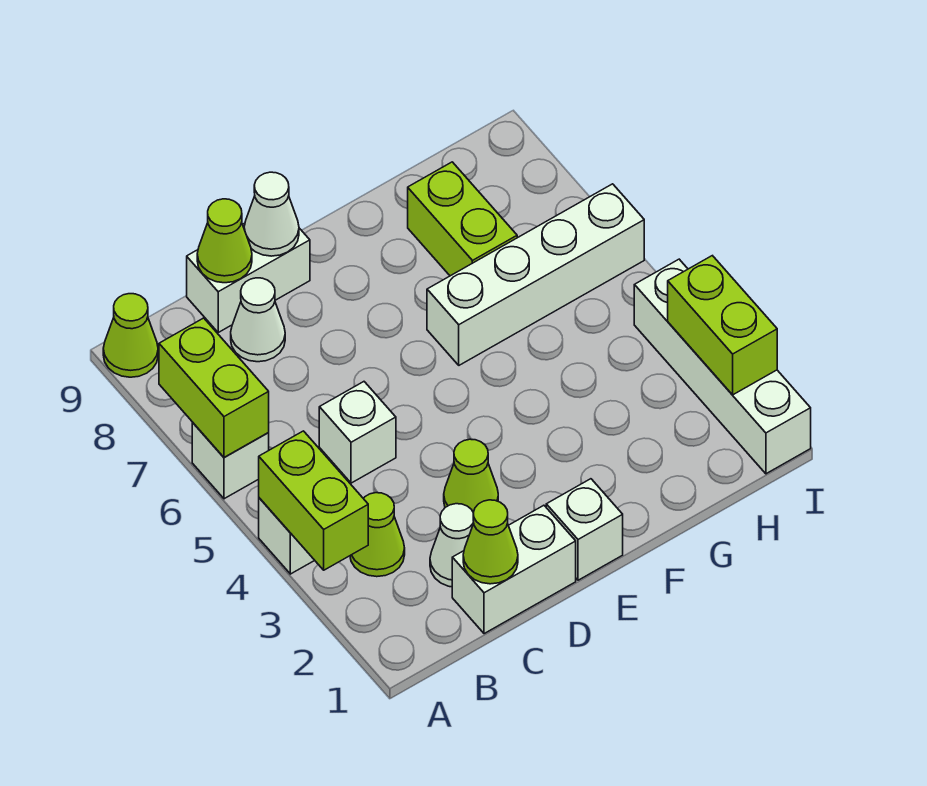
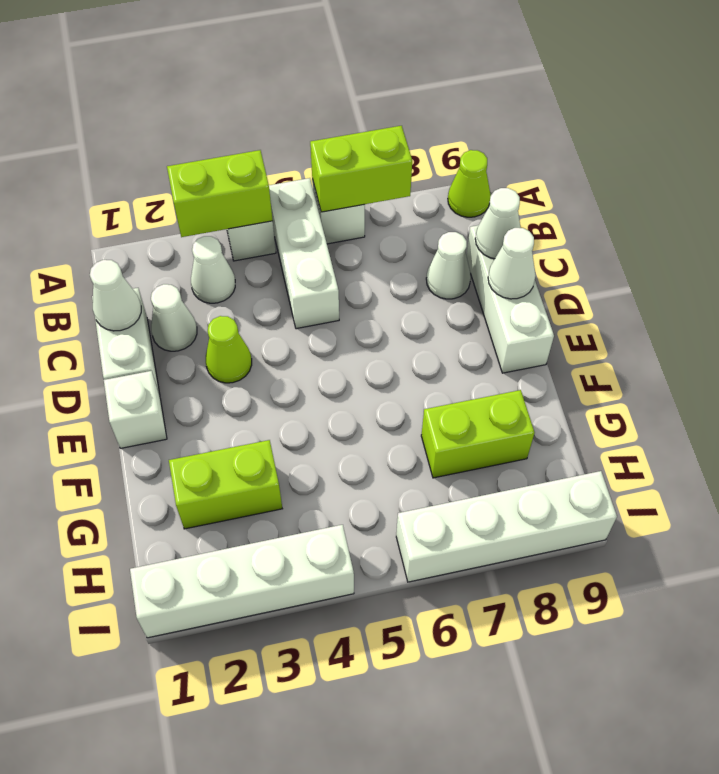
lime 1x1 cone [350,493,405,577] -> white 1x1 cone [191,236,235,303]
lime 1x1 cone [463,500,518,584] -> white 1x1 cone [90,260,141,331]
white 1x1 brick [319,382,396,483] -> white 1x3 brick [269,178,339,329]
white 1x2 brick [187,223,310,332] -> white 1x3 brick [466,225,554,373]
lime 1x1 cone [197,199,252,283] -> white 1x1 cone [475,188,521,259]
white 1x4 brick [427,184,644,365] -> white 1x4 brick turned to [396,471,617,582]
lime 1x2 brick [668,256,777,395] -> lime 1x2 brick moved to [169,440,282,529]

